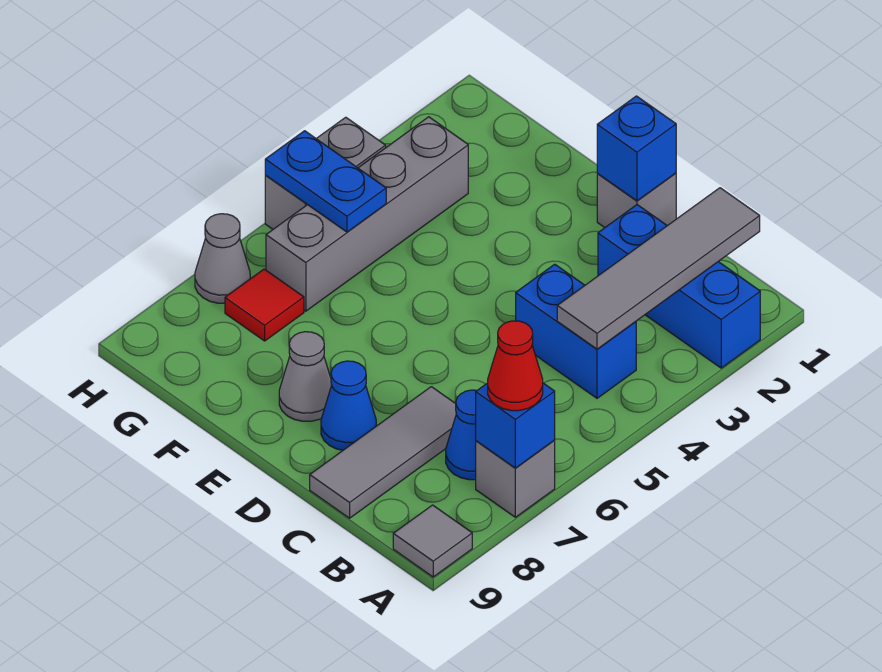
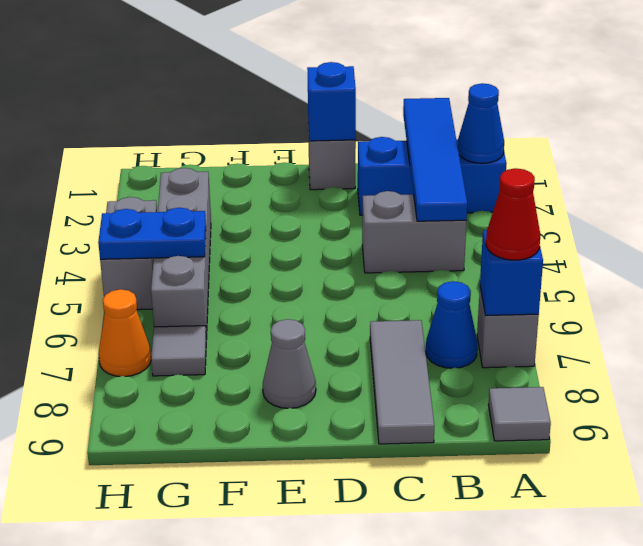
grey 1x4 tile [557,188,760,349] -> blue 1x4 tile [403,98,467,221]
blue 1x2 brick [516,264,636,398] -> grey 1x2 brick [362,191,467,273]
blue 1x1 cone [321,361,376,450] -> blue 1x1 cone moved to [457,83,504,163]
red 1x1 tile [225,269,304,341] -> grey 1x1 tile [151,326,206,376]
grey 1x1 cone [195,214,250,303] -> orange 1x1 cone [99,289,151,377]

